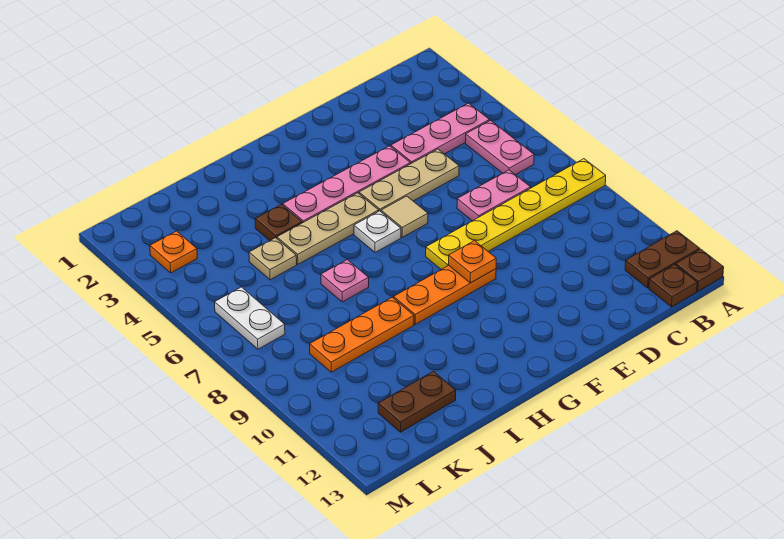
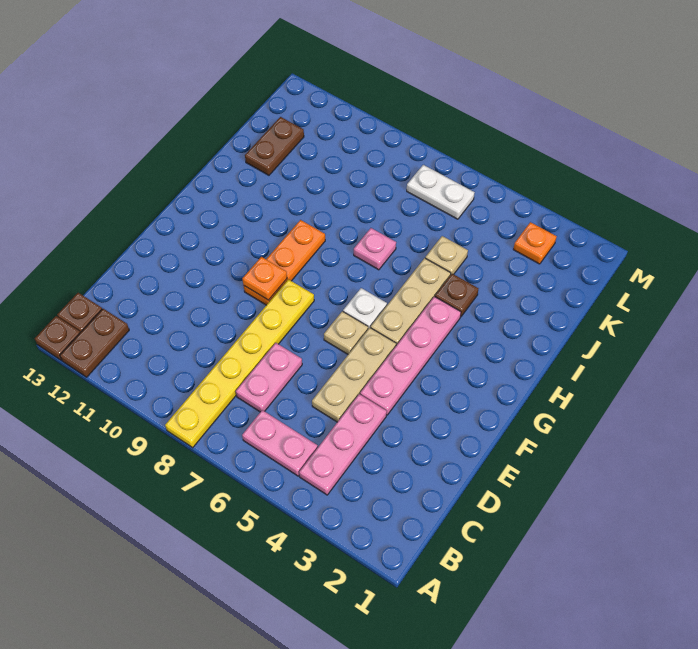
tan 1x1 tile [381,196,428,237] -> tan 1x1 plate [324,311,368,354]
orange 1x3 plate [310,297,414,372] -> none

